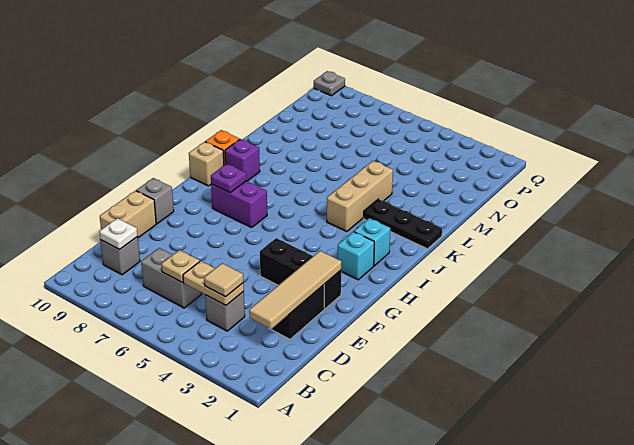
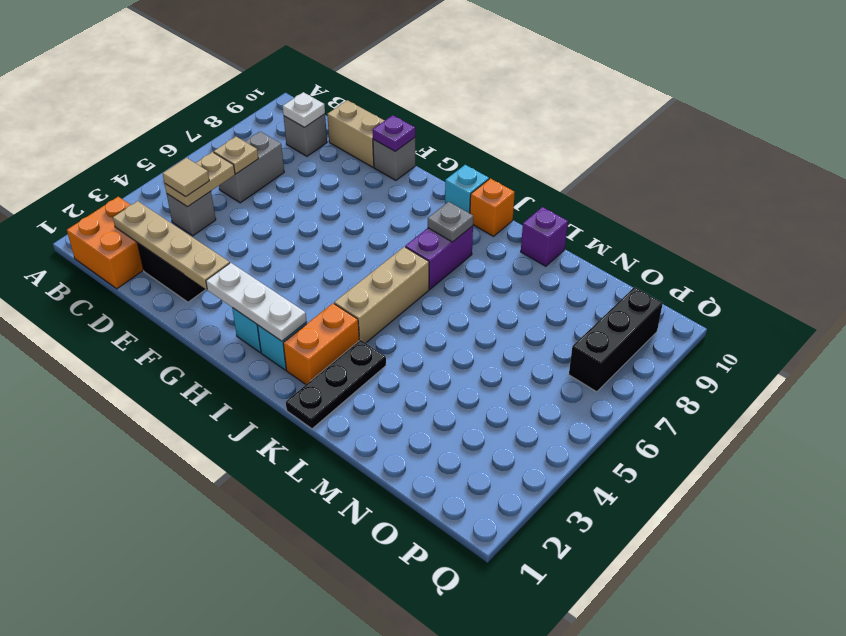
none -> orange 2x2 brick [67,197,143,289]
tan 1x4 tile [249,251,342,329] -> tan 1x4 plate [113,201,230,289]
black 1x3 brick [260,238,341,309] -> black 1x3 brick moved to [569,287,663,392]
none -> white 1x3 plate [206,263,307,341]
purple 1x2 brick [211,181,267,228] -> purple 1x2 brick moved to [405,226,473,289]
purple 1x1 plate [211,164,246,193] -> purple 1x1 plate moved to [373,115,415,151]
tan 1x1 brick [189,142,224,186] -> cyan 1x1 brick [445,165,489,213]
none -> orange 1x2 brick [283,303,359,384]
tan 1x3 brick [327,161,393,232] -> tan 1x3 brick turned to [334,247,429,343]
purple 1x1 brick [225,139,260,181] -> purple 1x1 brick moved to [521,207,568,266]
grey 1x1 plate [314,71,345,96] -> grey 1x1 plate moved to [428,202,473,242]

